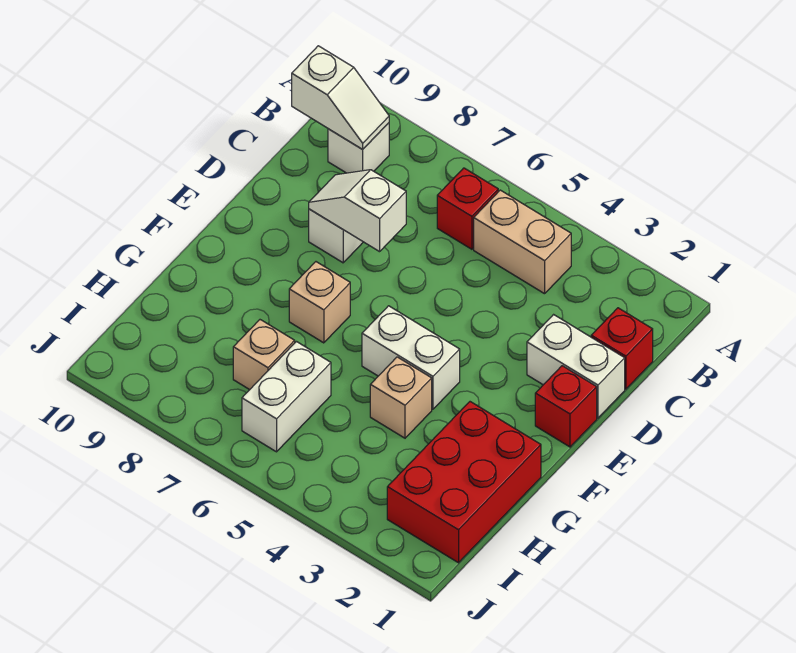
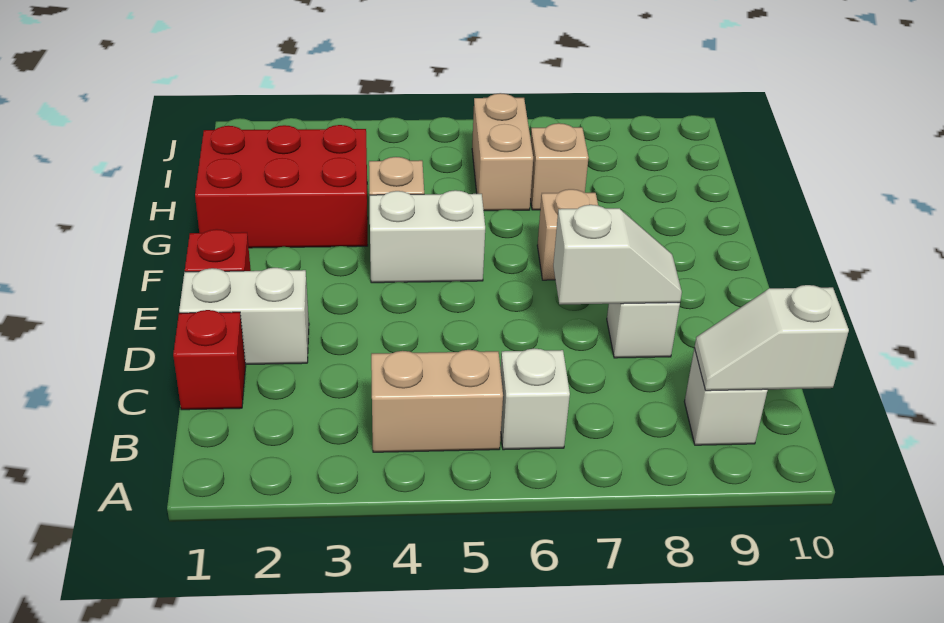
red 1x1 brick [437,168,498,249] -> white 1x1 brick [501,348,570,450]
red 2x3 brick [387,402,541,563] -> red 2x3 brick turned to [195,125,368,248]
white 1x2 brick [242,342,331,452] -> tan 1x2 brick [472,93,533,211]

